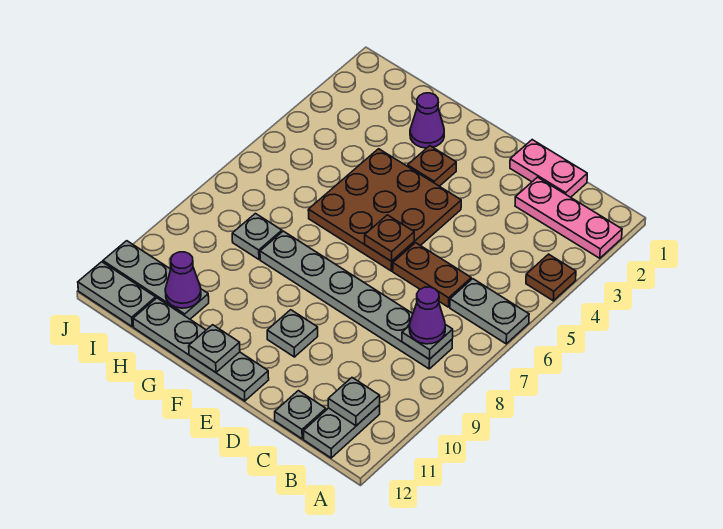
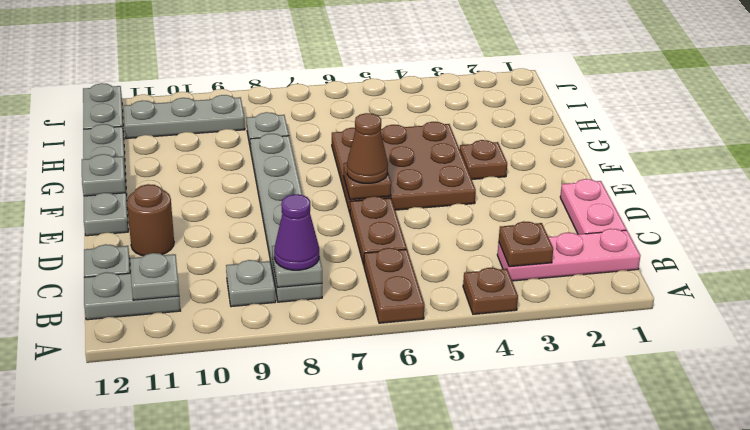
pink 1x3 plate [515,177,622,258] -> pink 1x3 plate turned to [497,229,641,281]
grey 1x2 plate [450,279,529,344] -> brown 1x2 plate [364,248,424,323]
none -> brown 1x1 plate [499,221,553,267]
none -> brown 1x1 round brick [127,184,174,256]
none -> brown 1x1 cone [347,113,388,183]
grey 1x1 plate [267,310,318,357] -> grey 1x1 plate moved to [226,260,276,307]
purple 1x1 cone [410,93,444,148] -> none
grey 1x3 plate [103,241,209,319] -> grey 1x3 plate turned to [124,95,245,139]
purple 1x1 cone [165,252,201,308] -> none

